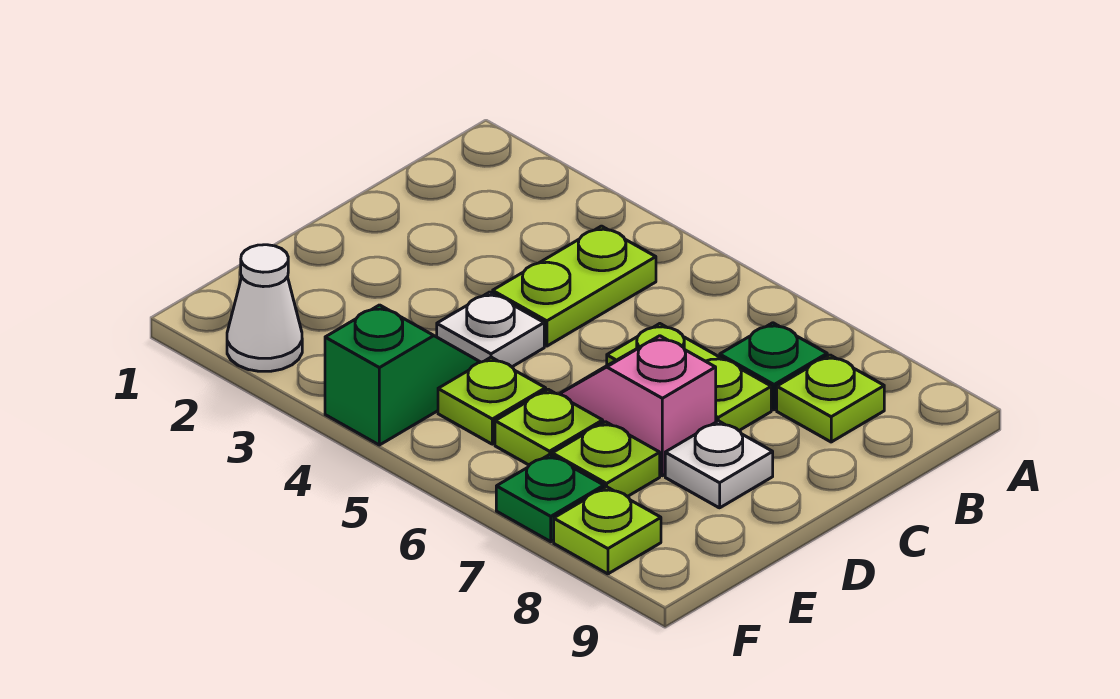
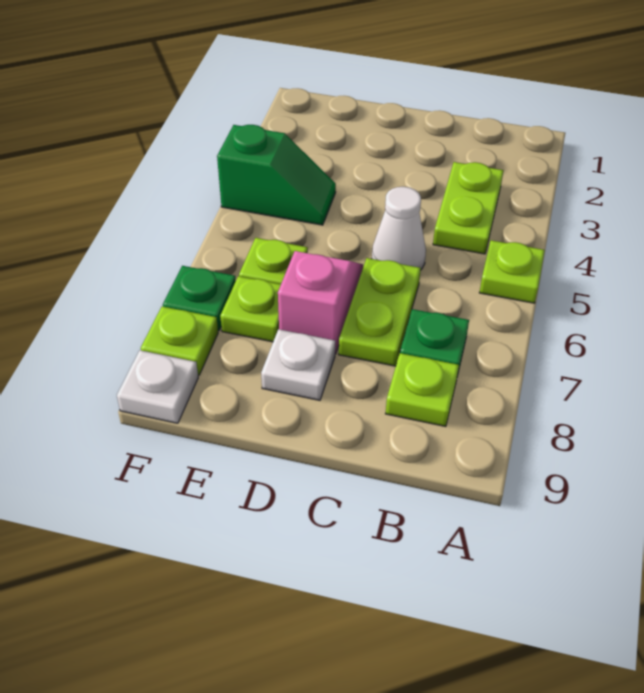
lime 1x2 plate [493,226,656,346] -> lime 1x2 plate turned to [433,162,504,254]
white 1x1 plate [437,292,544,367] -> white 1x1 plate moved to [117,350,198,423]
lime 1x1 plate [438,357,546,444] -> lime 1x1 plate moved to [479,240,545,303]
white 1x1 cone [227,245,302,371] -> white 1x1 cone moved to [372,187,426,269]

